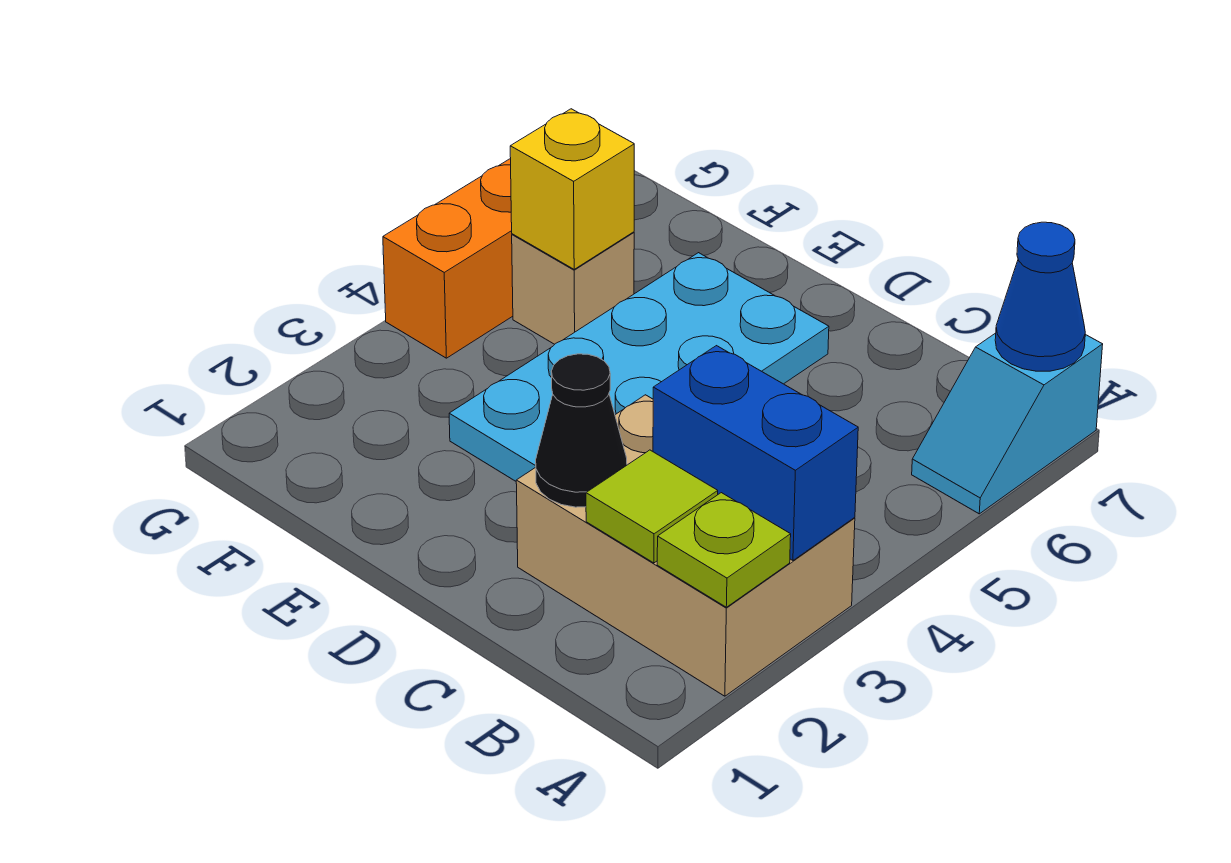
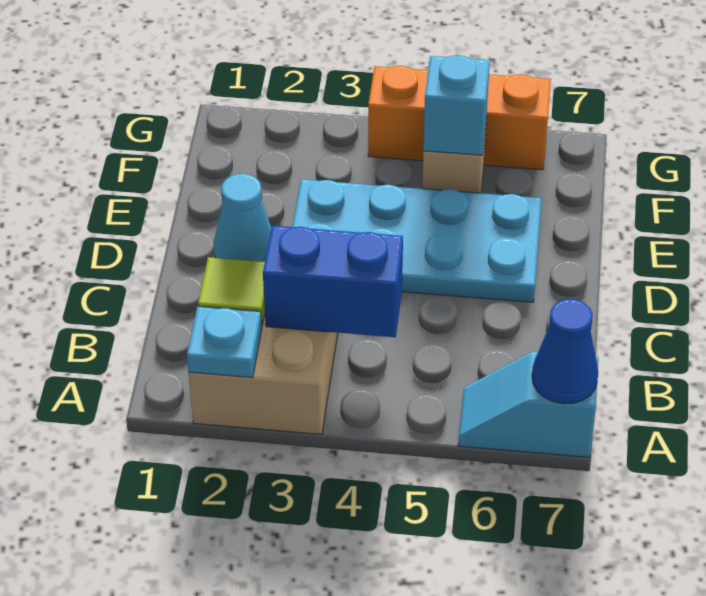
lime 1x1 plate [657,493,791,607] -> cyan 1x1 plate [187,306,262,378]
blue 1x2 brick [653,346,858,560] -> blue 1x2 brick turned to [263,226,403,337]
black 1x1 cone [536,354,627,507] -> cyan 1x1 cone [214,174,271,262]
yellow 1x1 brick [510,109,634,269] -> cyan 1x1 brick [423,55,490,155]

